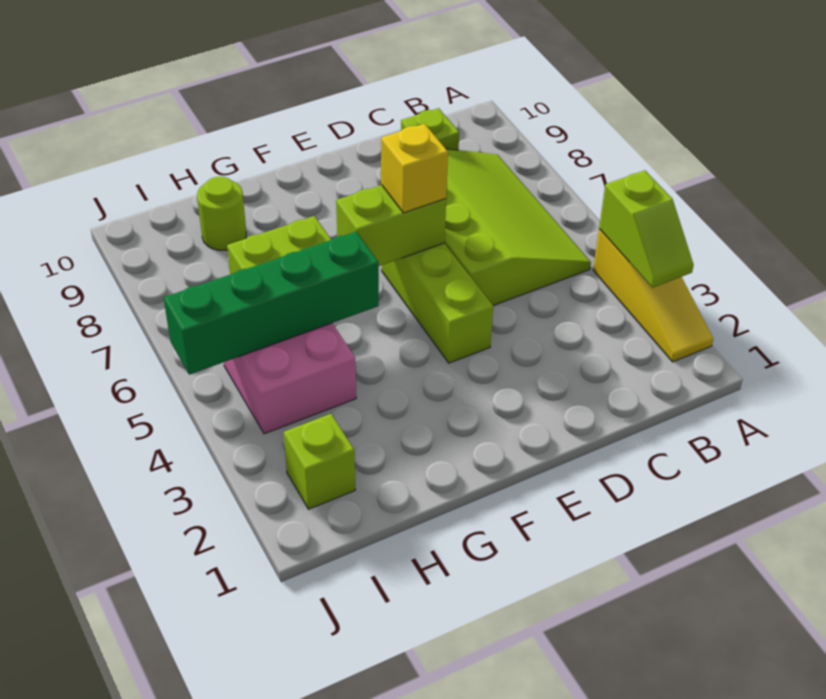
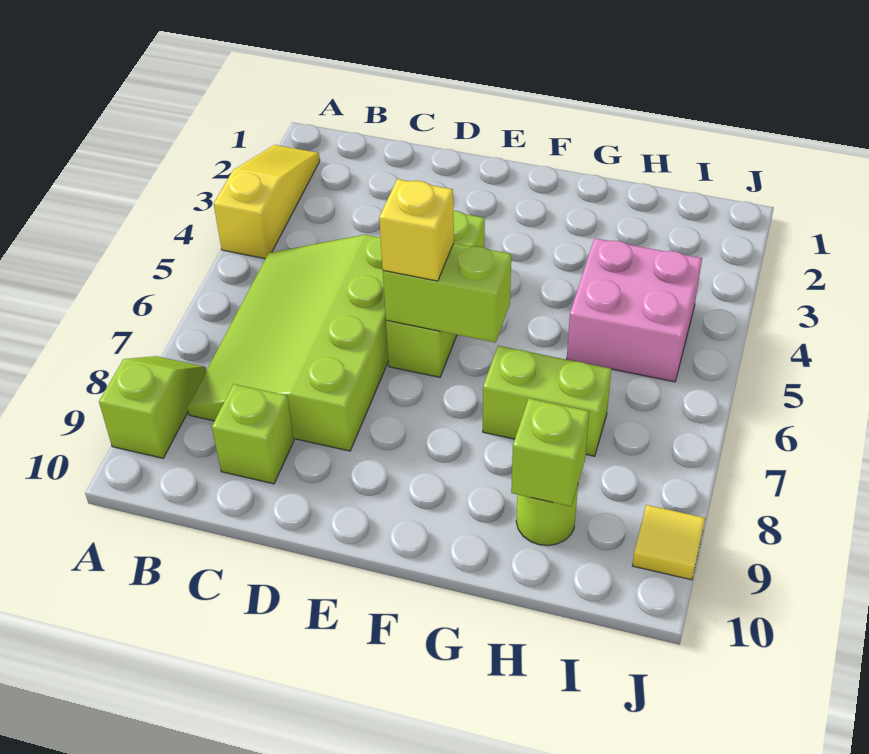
lime 1x2 slope [599,170,694,288] -> lime 1x2 slope moved to [99,356,206,458]
green 1x4 brick [164,232,379,375] -> none
lime 1x1 brick [284,414,355,509] -> lime 1x1 brick moved to [511,399,589,506]
none -> yellow 1x1 tile [632,505,705,580]

